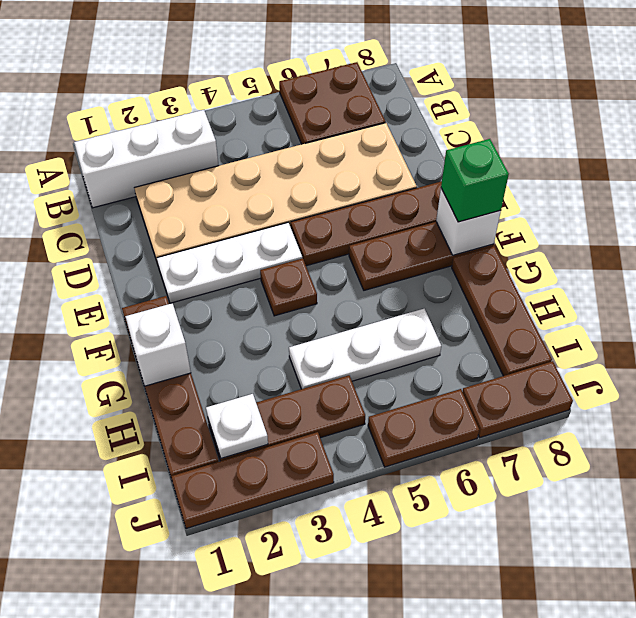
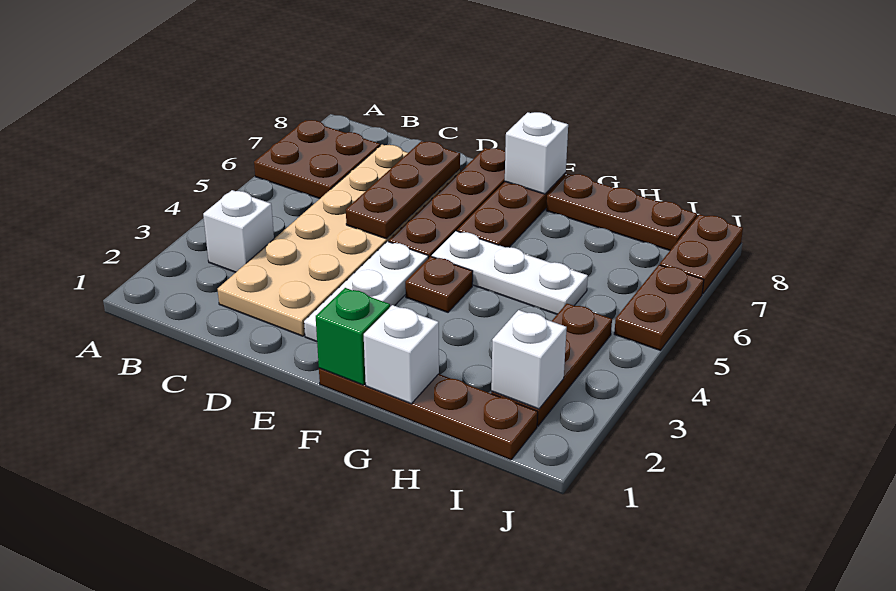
white 1x3 brick [74,110,219,208] -> white 1x1 brick [203,190,274,272]
green 1x1 brick [441,139,509,222] -> green 1x1 brick moved to [316,288,390,385]
white 1x3 plate [289,309,441,389] -> white 1x3 plate turned to [432,231,588,314]
white 1x1 plate [206,394,268,458] -> white 1x1 brick [491,310,567,409]
brown 1x3 plate [171,432,334,529] -> brown 1x3 plate moved to [346,141,460,239]

